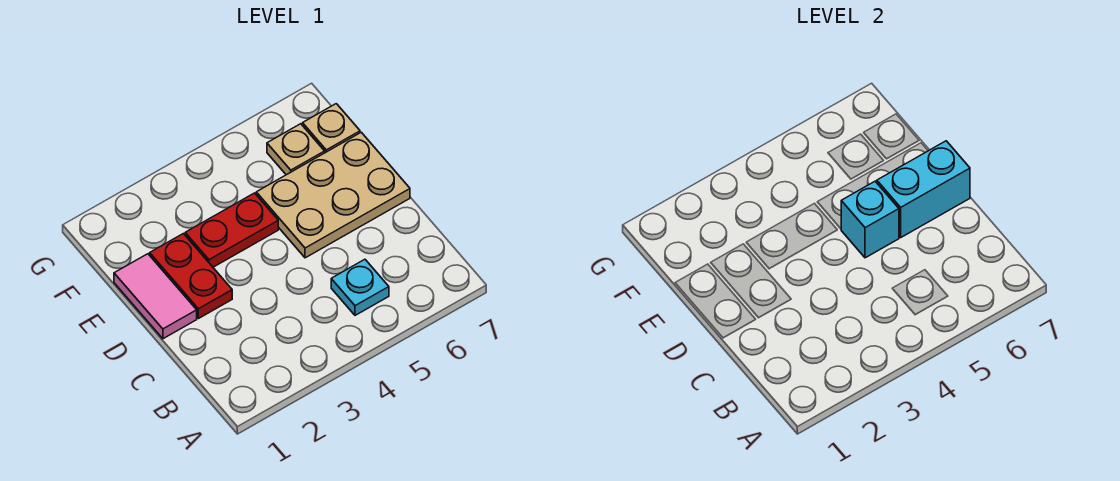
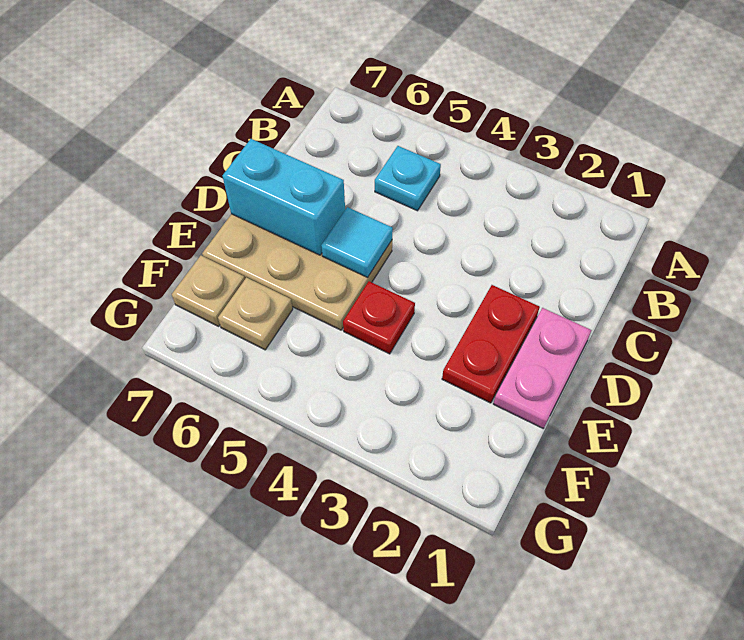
pink 1x2 tile [114,254,197,339] -> pink 1x2 plate [494,308,592,428]
cyan 1x1 brick [841,181,899,258] -> cyan 1x1 tile [321,207,393,277]
red 1x2 plate [185,193,278,267] -> red 1x1 plate [343,281,415,354]

